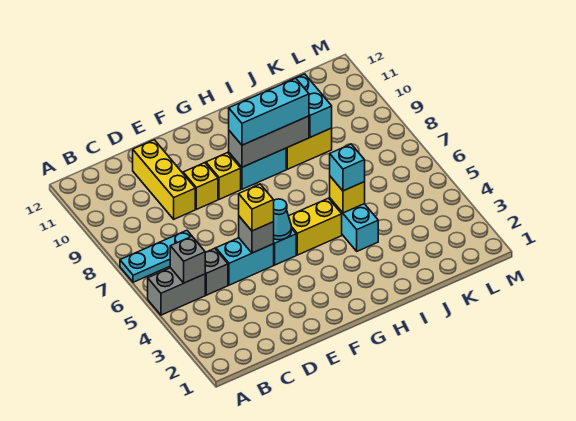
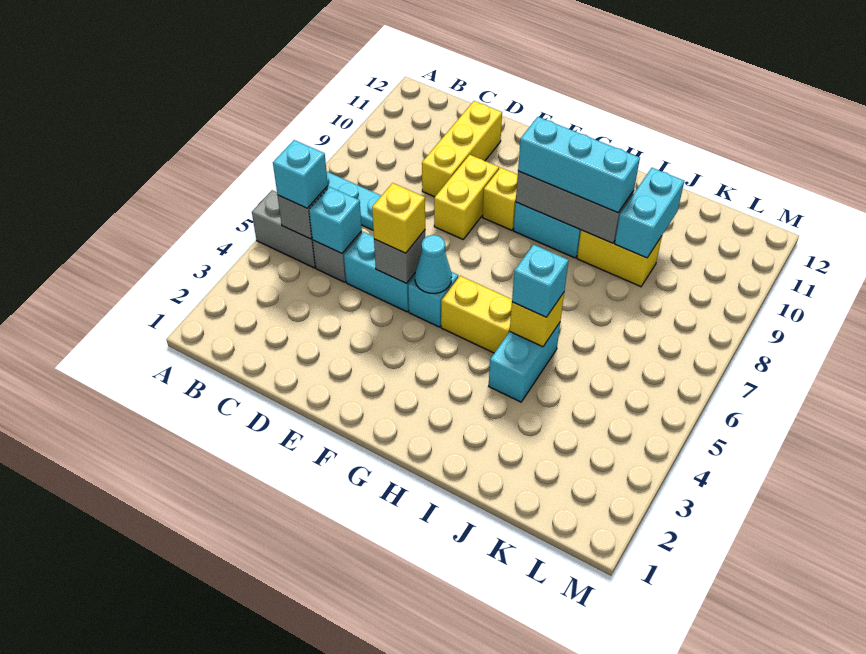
none -> cyan 1x1 brick [273,140,328,208]
none -> cyan 1x1 brick [309,187,362,253]
yellow 1x1 brick [183,163,218,209] -> yellow 1x2 brick [434,155,499,239]

